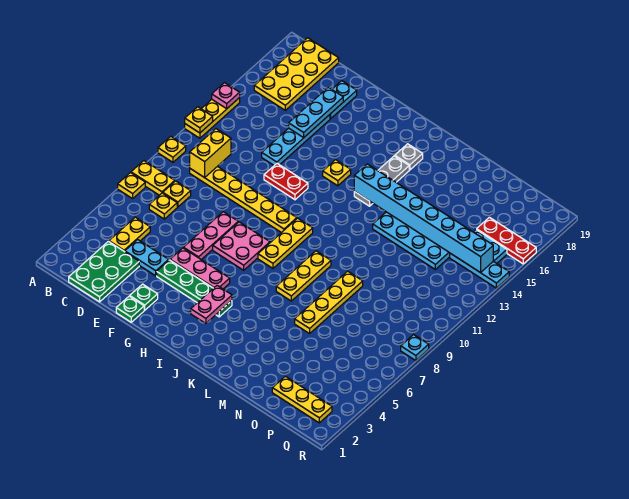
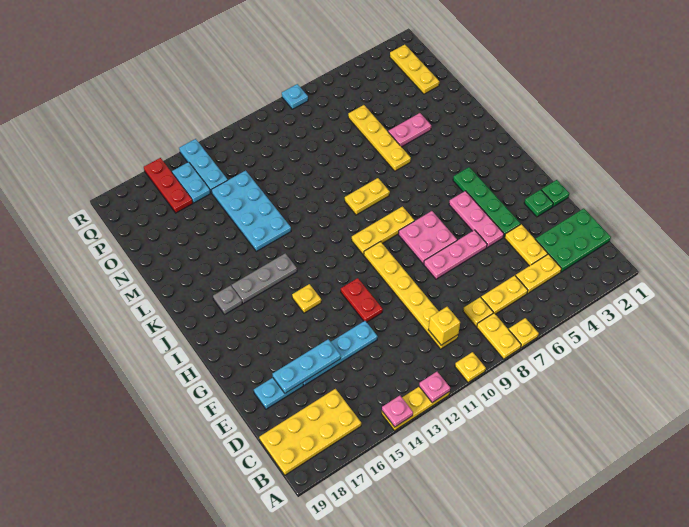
yellow 1x1 plate [185,107,213,133] -> pink 1x1 plate [419,372,450,403]
yellow 1x1 plate [149,193,177,219] -> yellow 1x2 plate [481,275,528,314]
yellow 1x2 brick [190,129,231,178] -> yellow 1x1 brick [428,307,460,345]
cyan 1x2 plate [125,240,169,276] -> yellow 1x2 plate [505,224,548,266]
pink 1x2 plate [191,286,232,324] -> pink 1x2 plate moved to [388,113,431,147]
cyan 1x8 brick [354,164,493,273] -> none
yellow 1x3 plate [276,251,331,301] -> yellow 1x2 plate [345,178,390,215]
yellow 1x4 plate [295,271,363,334] -> yellow 1x4 plate turned to [348,105,411,171]

